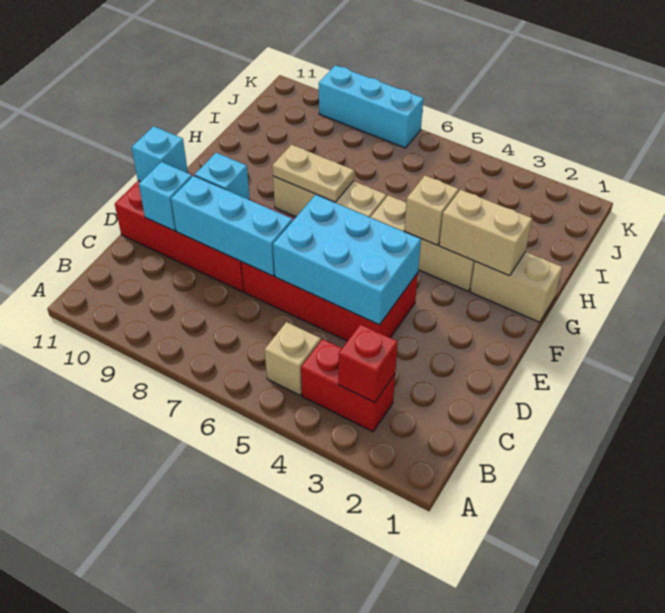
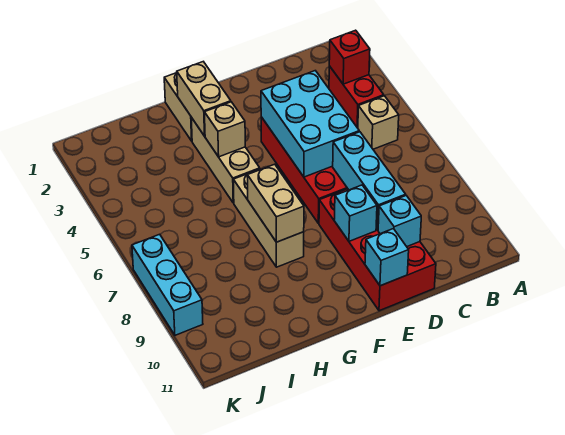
tan 1x2 plate [272,145,354,202] -> tan 1x2 brick [247,164,304,242]

